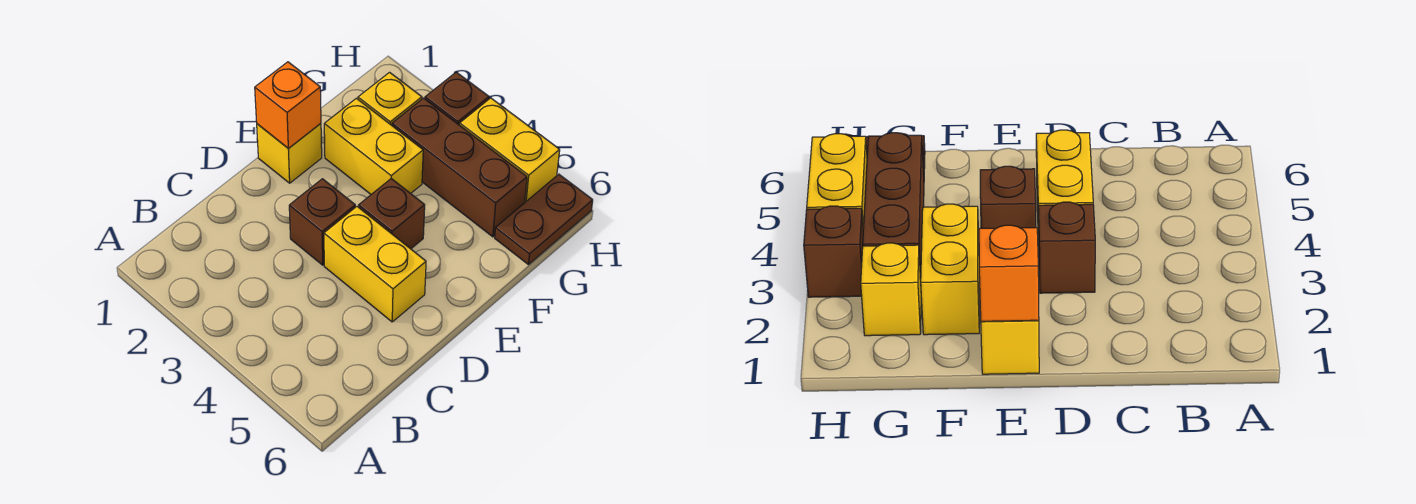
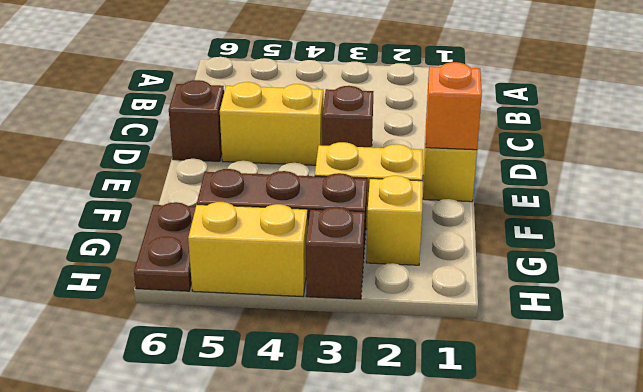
brown 1x1 brick [359,179,425,249] -> brown 1x1 brick moved to [169,80,224,161]

